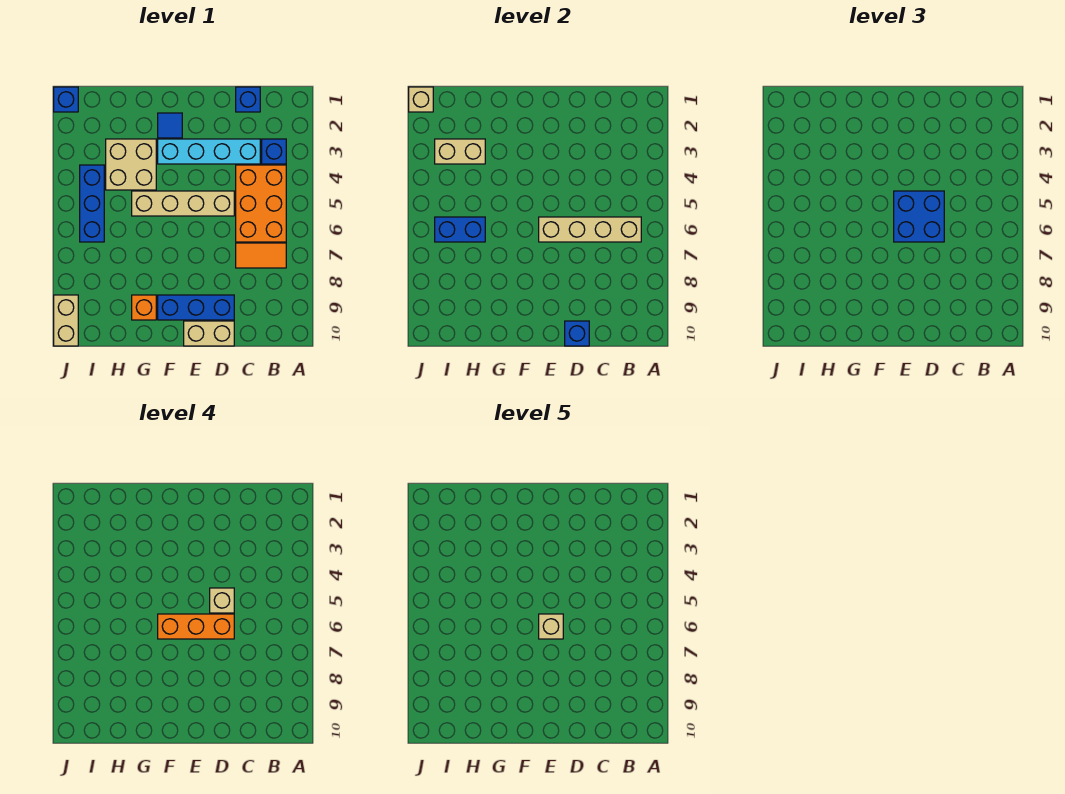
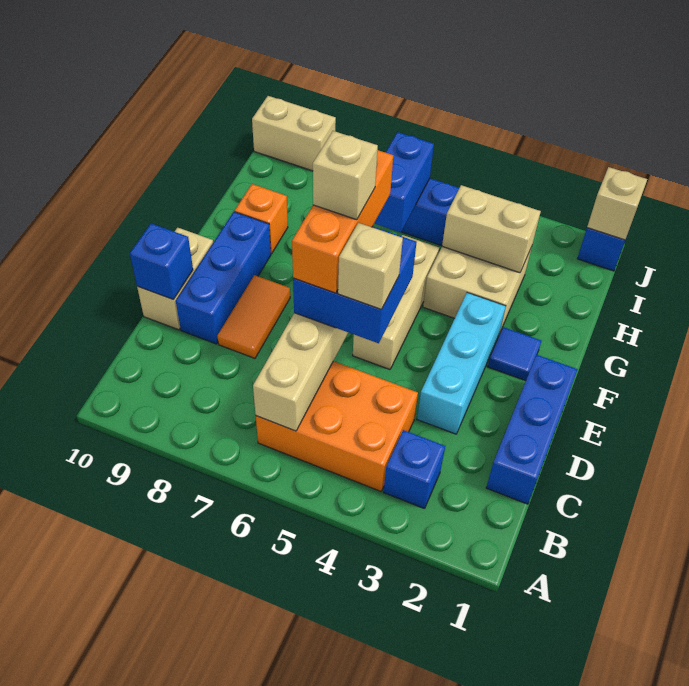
orange 1x2 tile [236,243,286,268] -> orange 1x2 tile moved to [218,275,290,358]
blue 1x1 brick [236,87,260,112] -> blue 1x3 brick [486,355,578,504]
cyan 1x4 brick [158,139,260,164] -> cyan 1x3 brick [417,293,506,434]
tan 1x4 brick [132,191,234,216] -> tan 1x3 brick [353,235,439,369]
tan 1x2 brick [435,139,485,164] -> tan 1x2 brick turned to [442,185,541,273]

